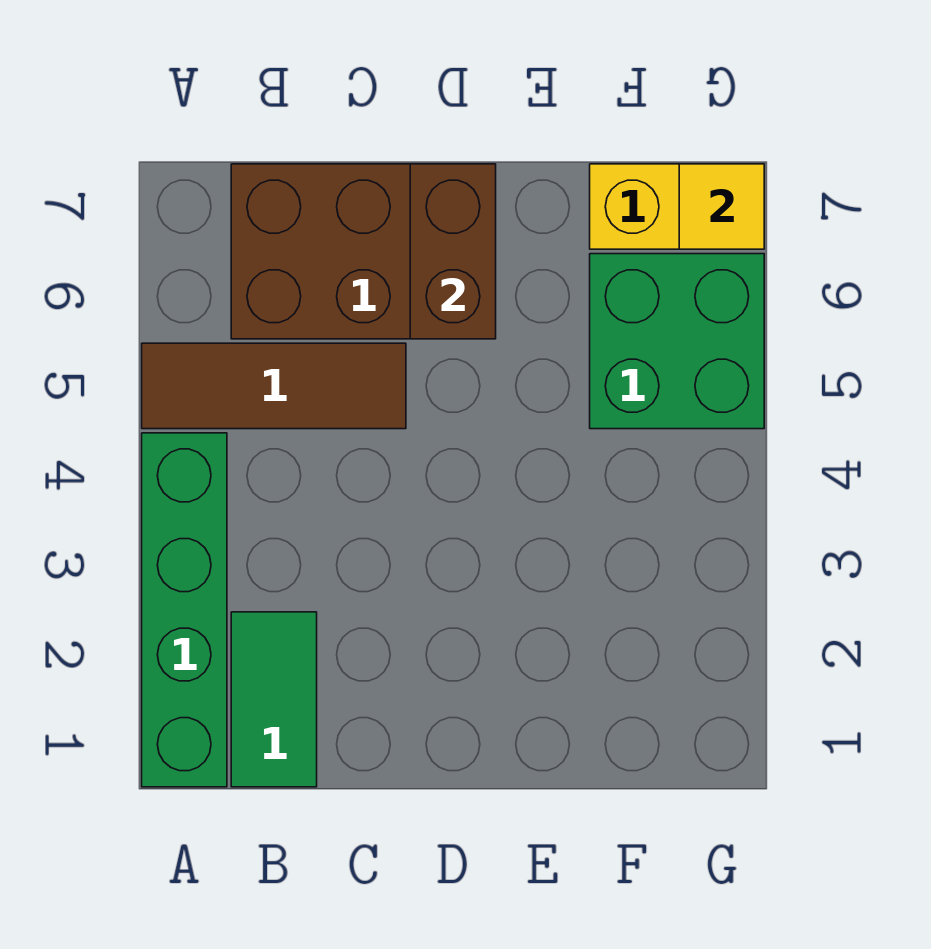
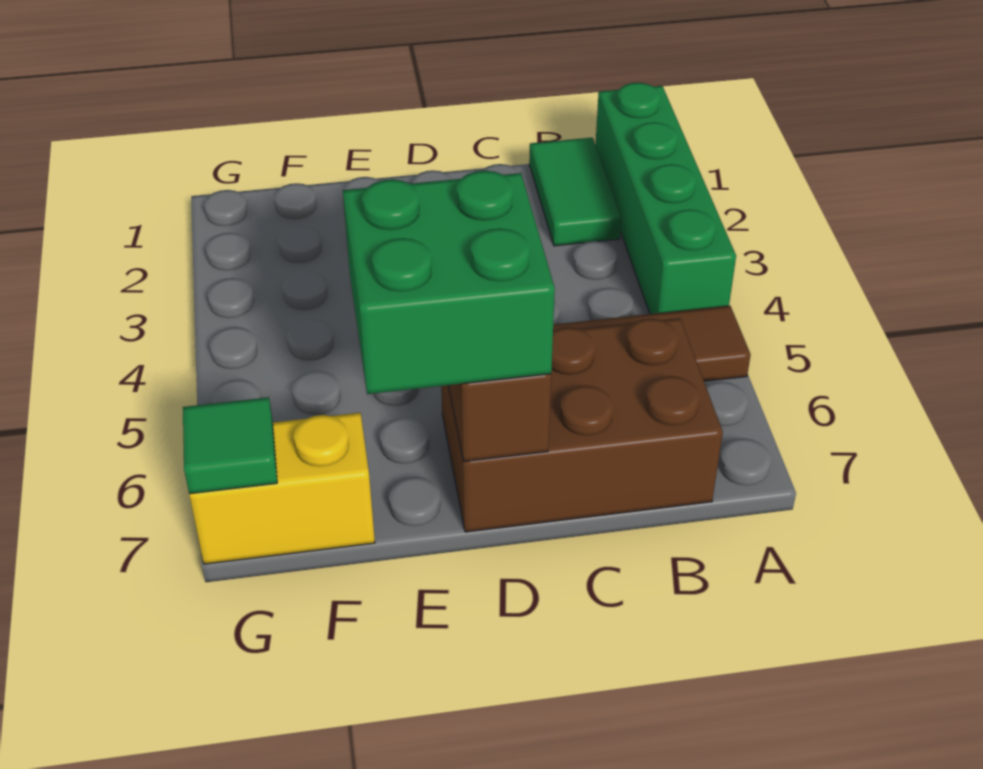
green 2x2 brick [590,254,764,429] -> green 2x2 brick moved to [343,171,555,394]
yellow 1x1 tile [679,164,764,249] -> green 1x1 tile [183,397,277,494]

